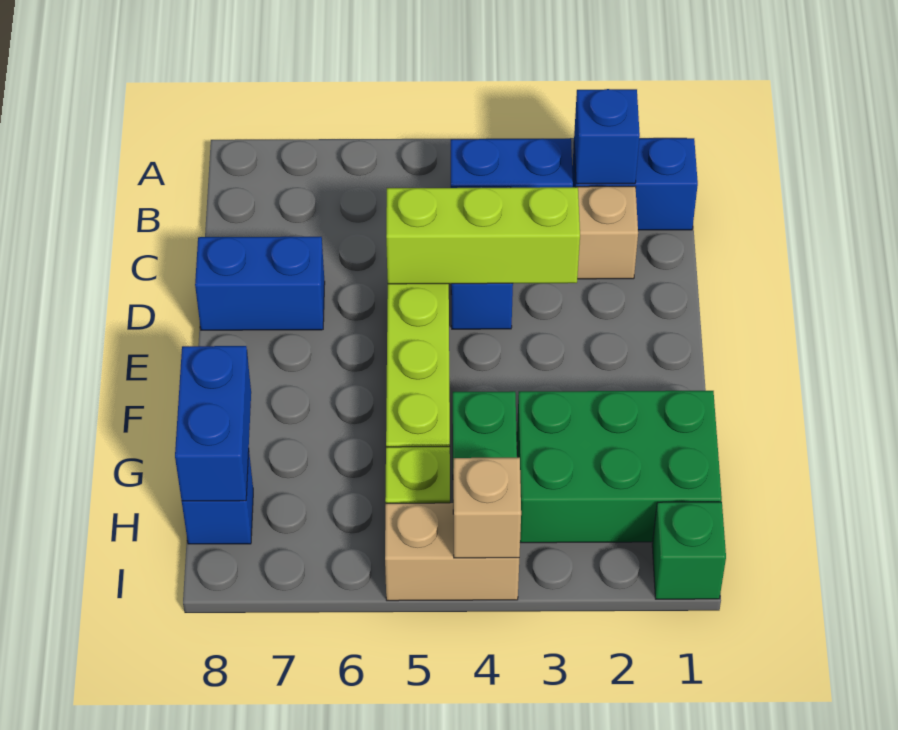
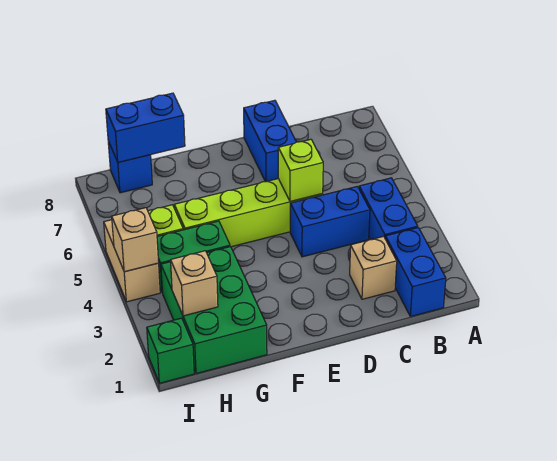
blue 1x1 brick [574,89,640,184] -> none
lime 1x3 brick [386,187,580,284] -> lime 1x1 brick [278,139,323,202]
none -> tan 1x1 brick [171,251,218,316]

